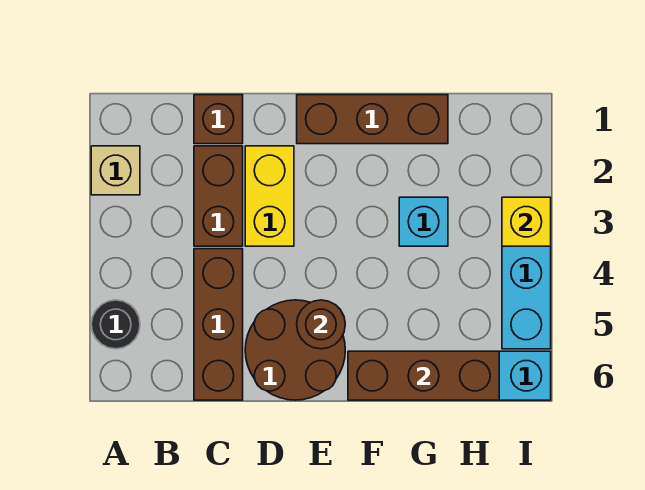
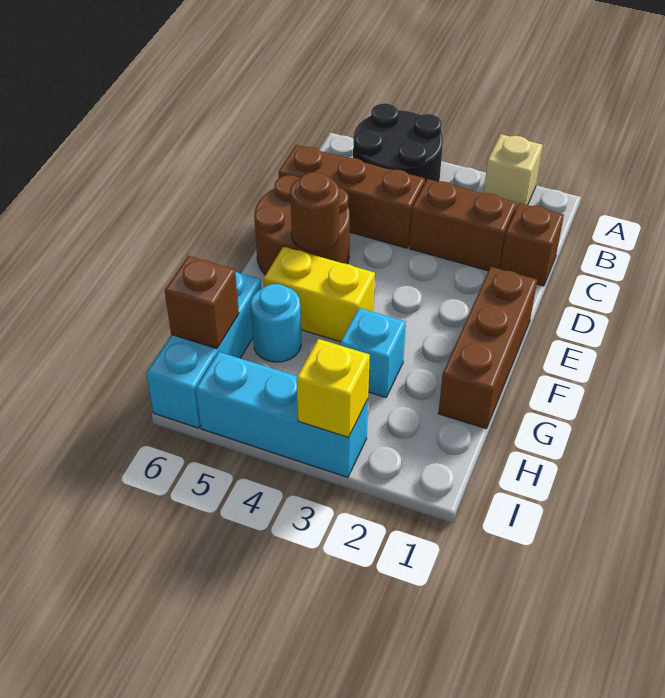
black 1x1 round brick [91,300,140,349] -> black 2x2 round brick [353,103,443,182]
yellow 1x2 brick [245,146,294,246] -> yellow 1x2 brick moved to [264,247,375,342]
brown 1x3 brick [348,351,499,400] -> brown 1x1 brick [165,256,239,349]
none -> cyan 1x1 round brick [251,284,301,362]

